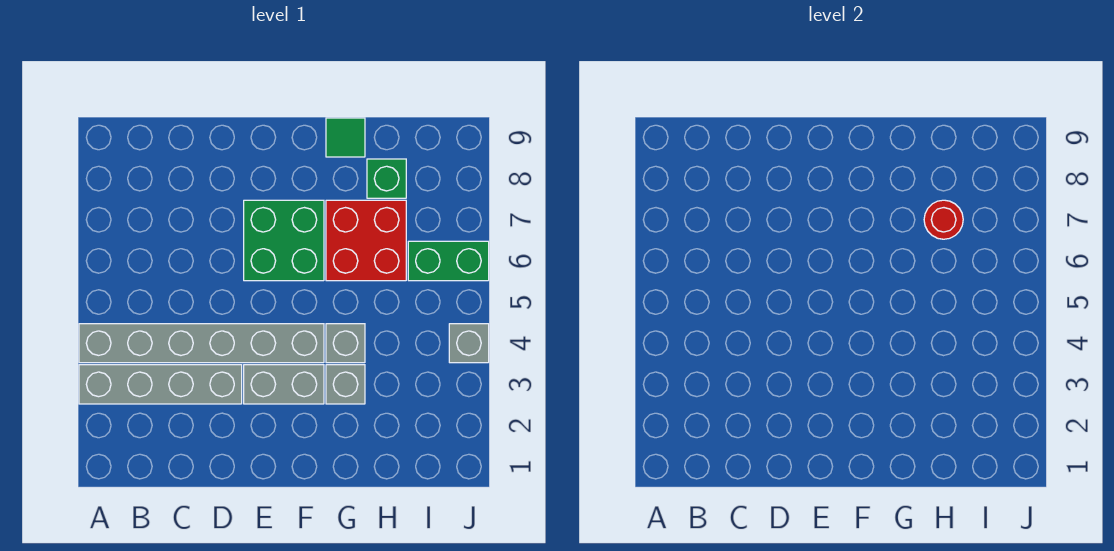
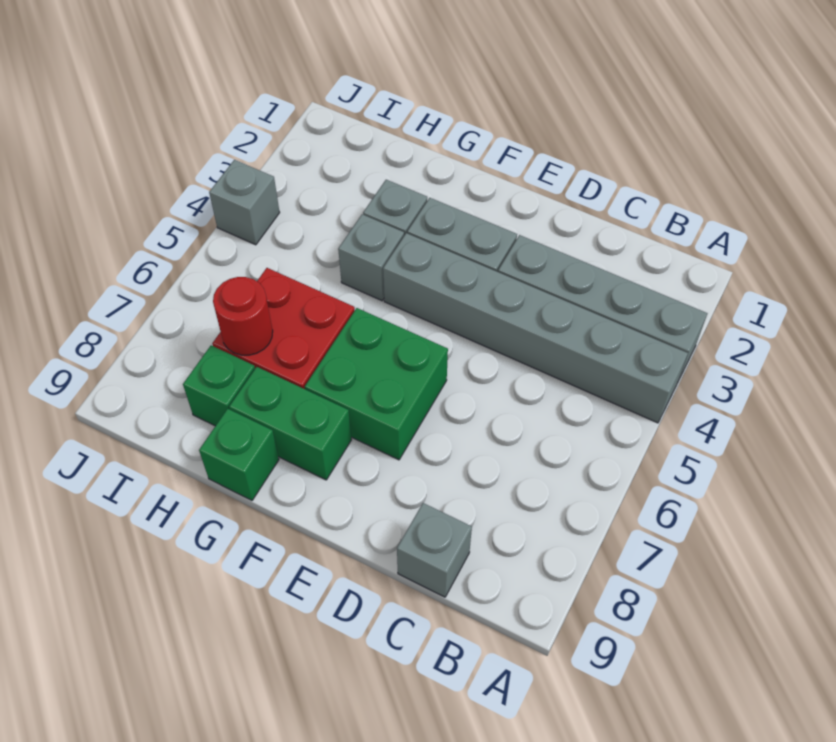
none -> grey 1x1 brick [397,503,472,597]
green 1x1 tile [326,118,365,157] -> green 1x1 brick [199,409,279,500]
green 1x2 brick [408,241,489,281] -> green 1x2 brick moved to [229,367,351,480]

